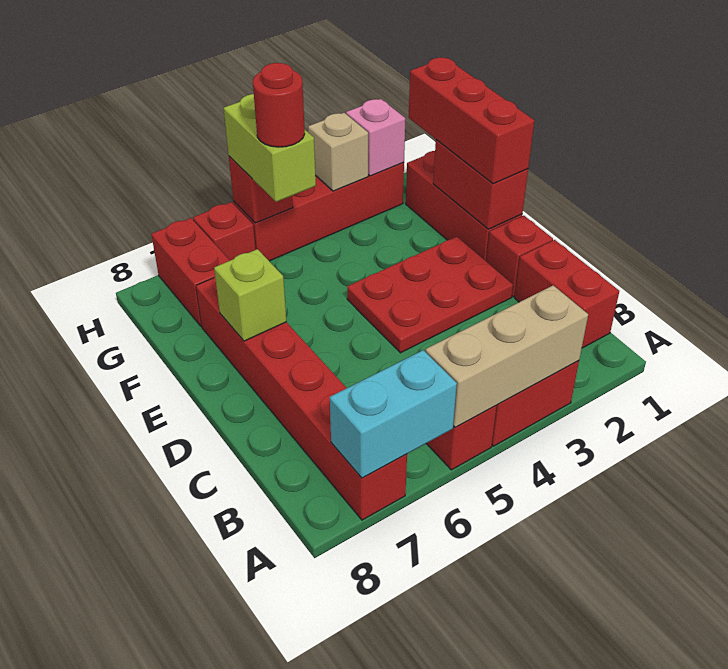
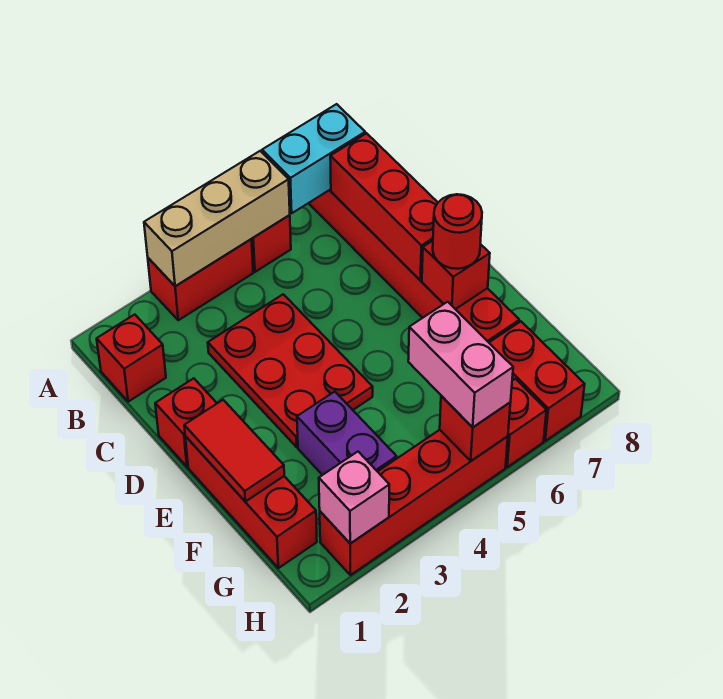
red 1x2 brick [515,240,619,348] -> red 1x1 brick [97,315,166,402]
red 2x3 plate [347,237,513,353] -> red 2x3 plate turned to [208,294,373,447]
red 1x2 brick [433,140,528,229] -> red 1x2 tile [184,400,284,502]
red 1x3 brick [409,58,534,184] -> red 1x3 brick moved to [330,133,438,280]
lime 1x1 brick [214,249,287,341] -> red 1x1 brick [422,241,490,309]
none -> purple 1x2 brick [297,392,397,475]
lime 1x2 brick [224,94,316,202] -> pink 1x2 brick [408,302,513,427]
red 1x1 round brick [253,63,305,147] -> red 1x1 round brick moved to [433,194,482,269]
tan 1x1 brick [308,113,368,191] -> none

